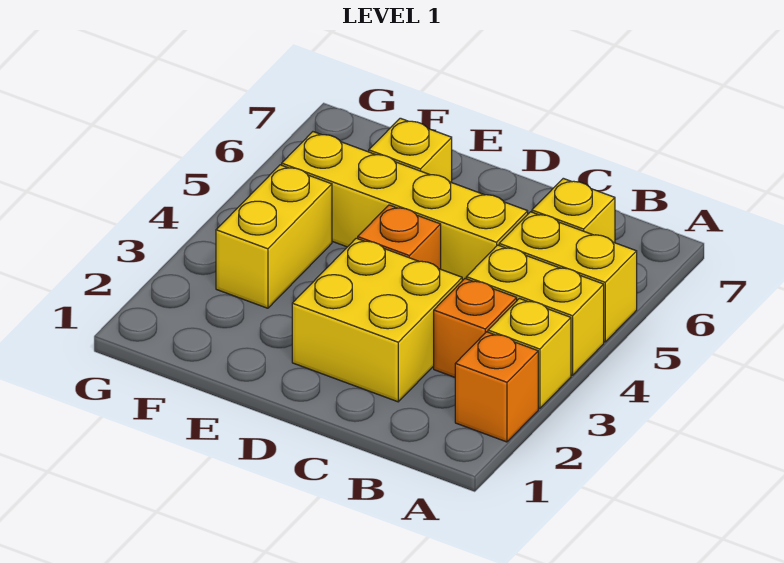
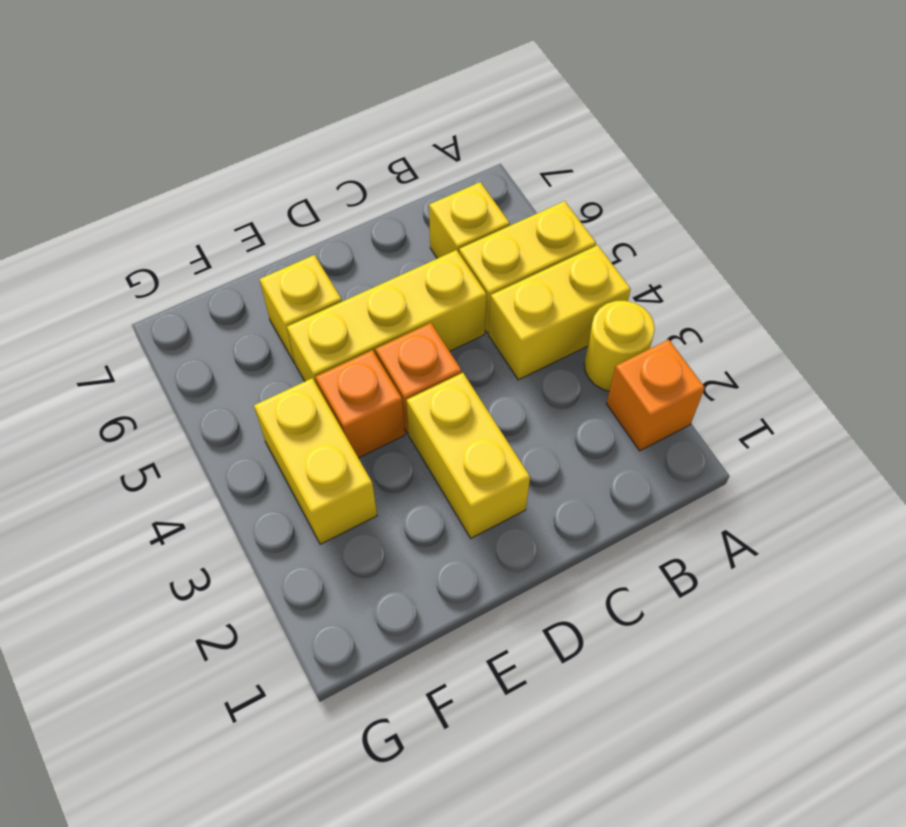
yellow 1x1 brick [488,298,571,409] -> yellow 1x1 round brick [584,301,655,391]
orange 1x1 brick [434,279,517,377] -> orange 1x1 brick moved to [316,350,405,458]
yellow 2x2 brick [292,238,462,402] -> yellow 1x2 brick [407,373,530,538]
yellow 1x4 brick [282,132,528,281] -> yellow 1x3 brick [287,250,486,385]

